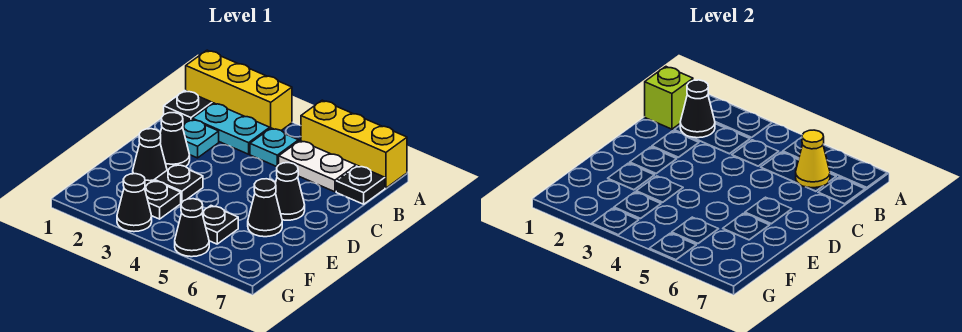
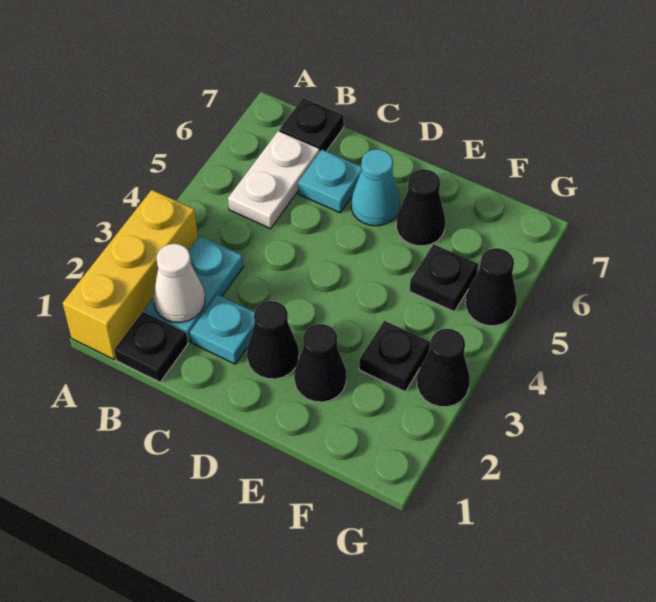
yellow 1x3 brick [301,100,407,188] -> none
lime 1x1 brick [645,67,693,129] -> none
black 1x1 cone [680,80,715,138] -> white 1x1 cone [153,244,205,322]
cyan 1x1 plate [250,128,299,167] -> cyan 1x1 plate moved to [298,150,362,213]
yellow 1x1 cone [796,130,830,188] -> none
black 1x1 cone [275,163,305,220] -> cyan 1x1 cone [351,149,400,226]
black 1x1 plate [154,164,203,203] -> none

